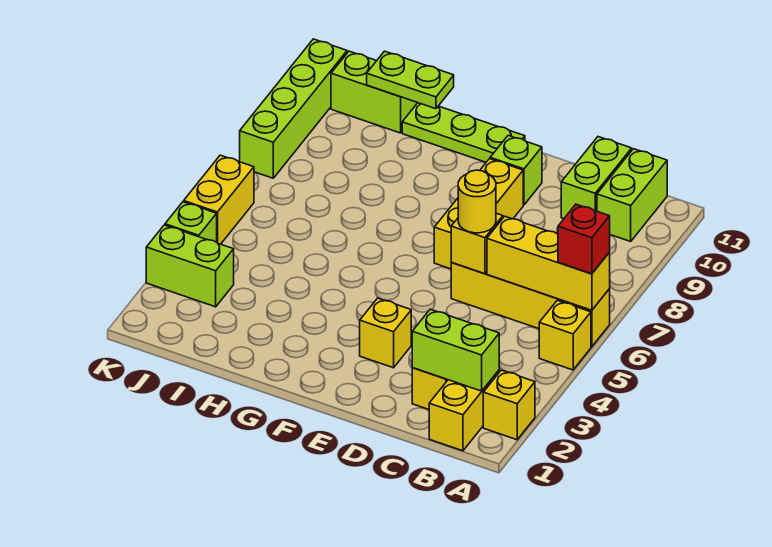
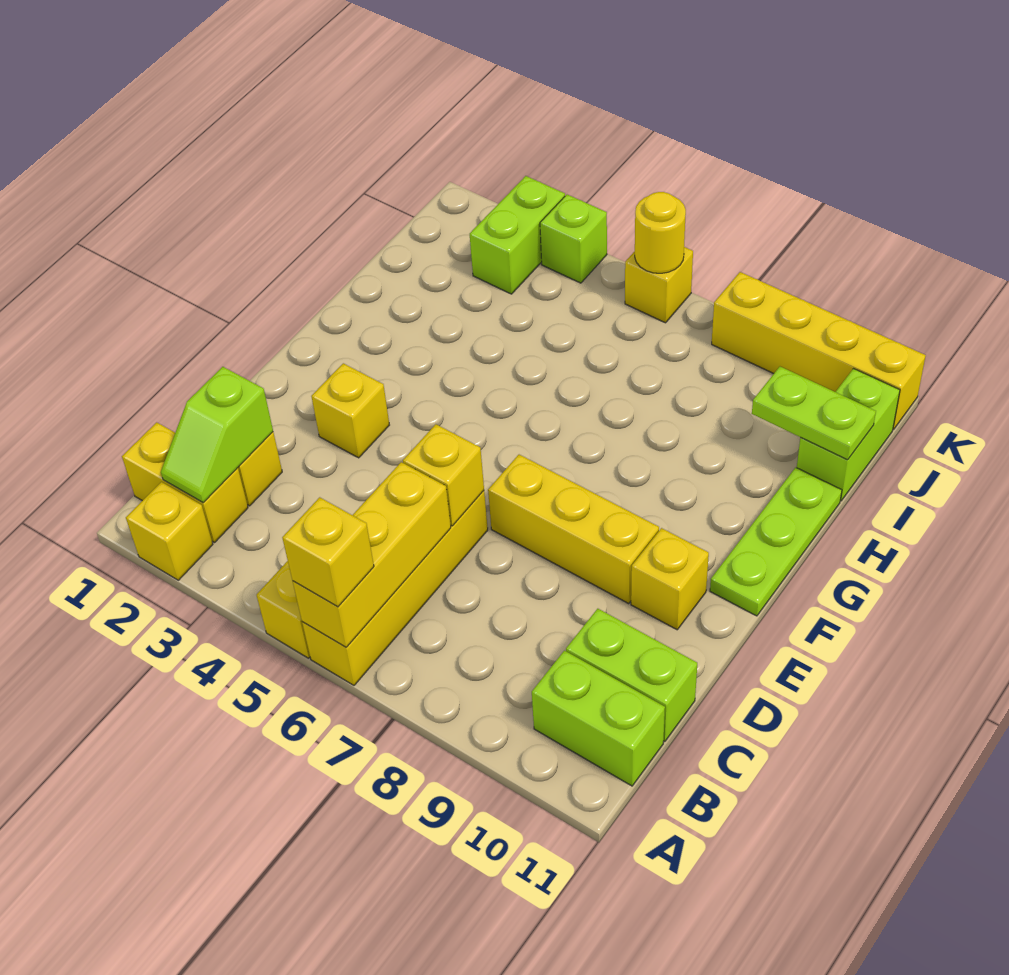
red 1x1 brick [558,204,610,274] -> yellow 1x1 brick [282,497,374,607]
lime 1x2 brick [412,309,499,391] -> lime 1x2 slope [161,367,273,503]
yellow 1x1 round brick [458,170,496,233] -> yellow 1x1 round brick moved to [635,192,686,273]
lime 1x1 brick [490,135,542,205] -> yellow 1x1 brick [631,528,709,630]
lime 1x2 plate [367,51,454,109] -> lime 1x2 plate turned to [752,367,876,460]
yellow 1x2 brick [184,155,254,244] -> yellow 1x1 brick [625,247,693,323]
lime 1x4 brick [240,39,347,178] -> yellow 1x4 brick [712,272,926,430]

